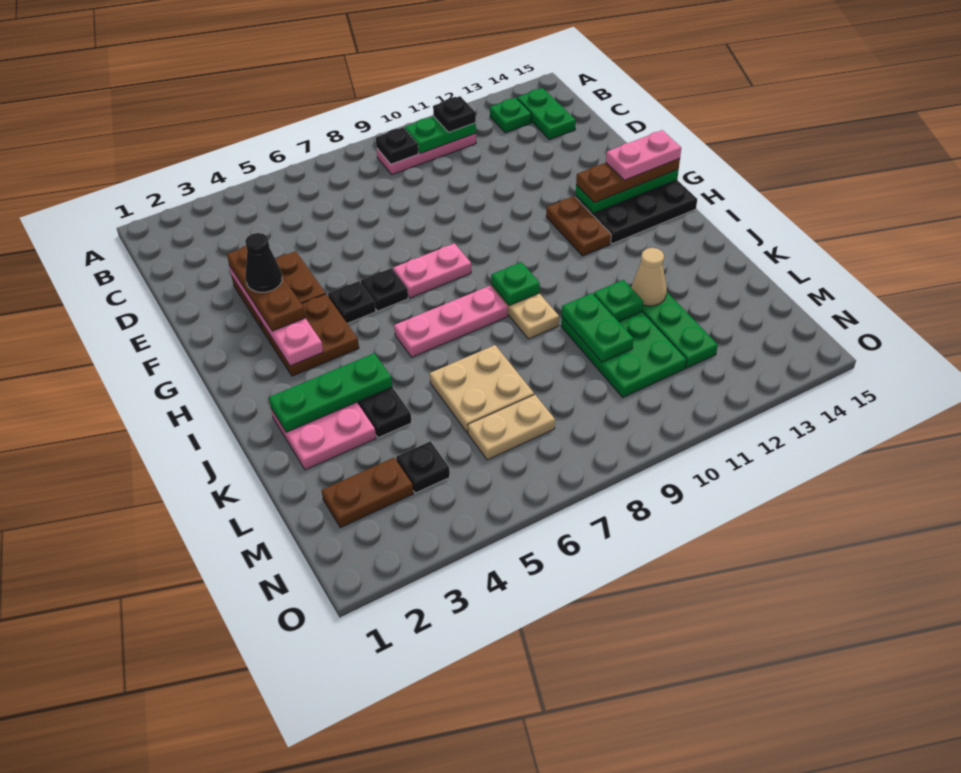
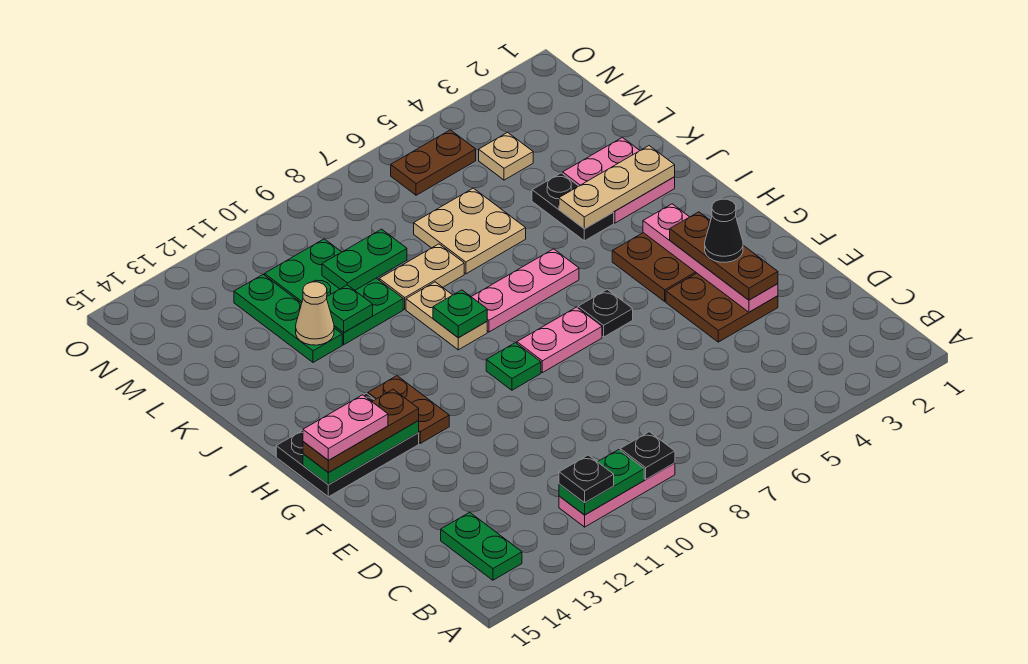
green 1x1 plate [490,98,531,133] -> green 1x1 plate moved to [486,343,541,390]
black 1x1 plate [328,281,376,323] -> none
green 1x3 plate [269,353,392,432] -> tan 1x3 plate [559,146,675,229]
green 1x2 plate [562,293,634,362] -> green 1x2 plate turned to [322,229,407,290]
brown 1x2 plate [322,458,413,528] -> brown 1x2 plate moved to [391,130,476,195]
black 1x1 plate [396,441,450,493] -> tan 1x1 plate [479,132,533,180]
tan 1x2 plate [468,395,555,460] -> tan 1x2 plate moved to [379,244,464,309]

